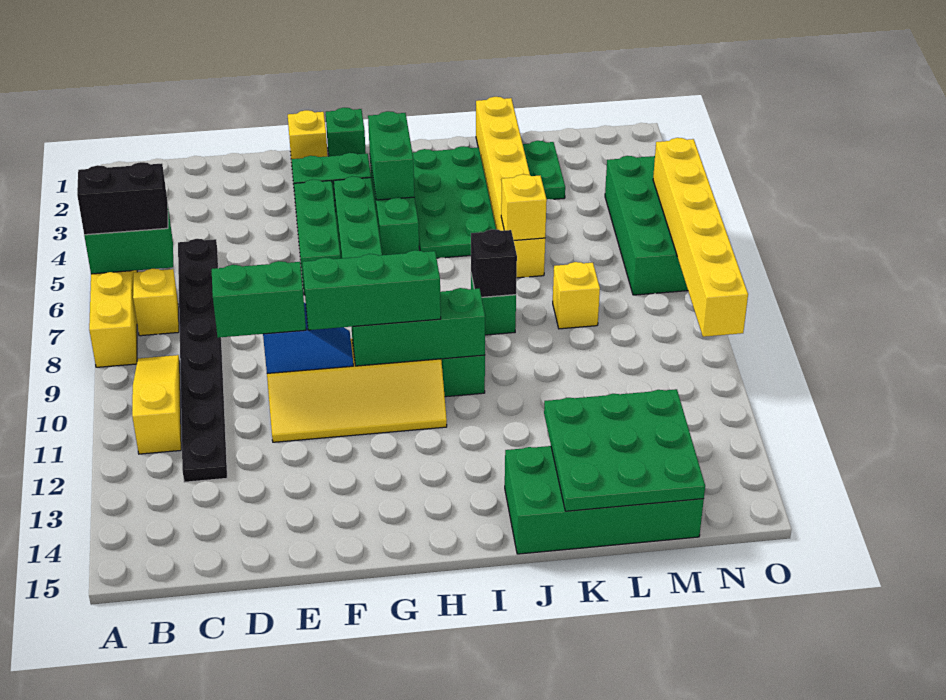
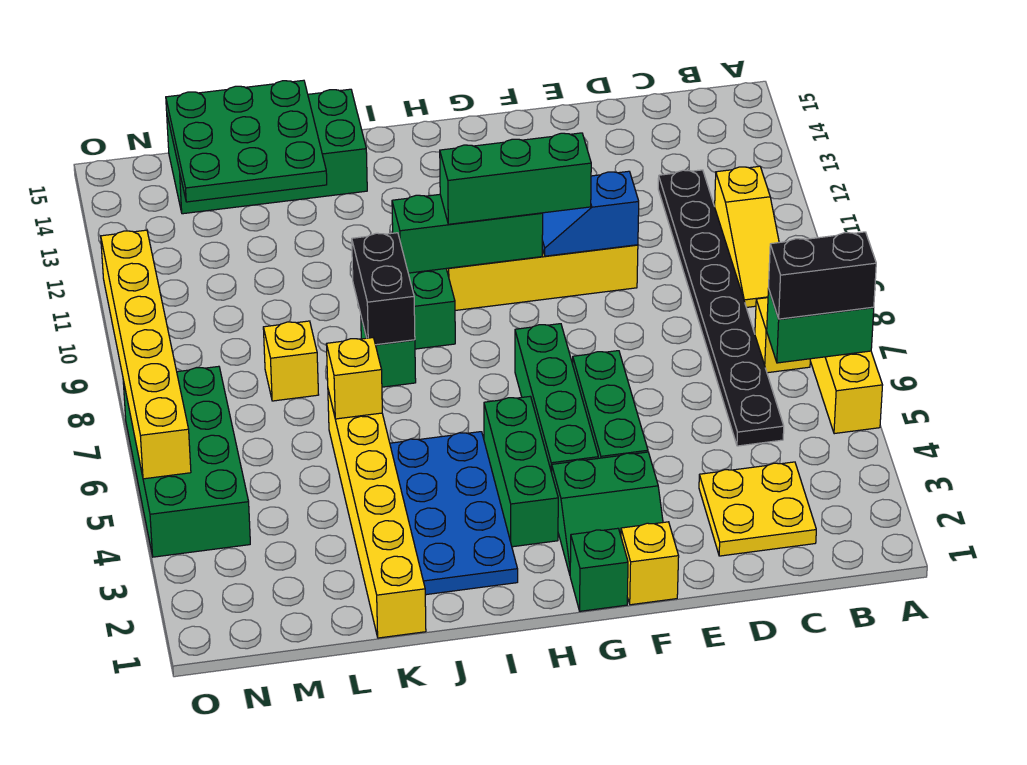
none -> yellow 2x2 plate [699,462,816,556]
green 1x2 brick [212,261,306,338] -> none
green 1x2 brick [368,111,414,200] -> none
green 2x4 plate [412,146,496,258] -> blue 2x4 plate [390,432,518,595]
black 1x1 brick [471,229,517,297] -> black 1x2 brick [352,233,415,345]
green 1x2 plate [523,141,565,199] -> none

